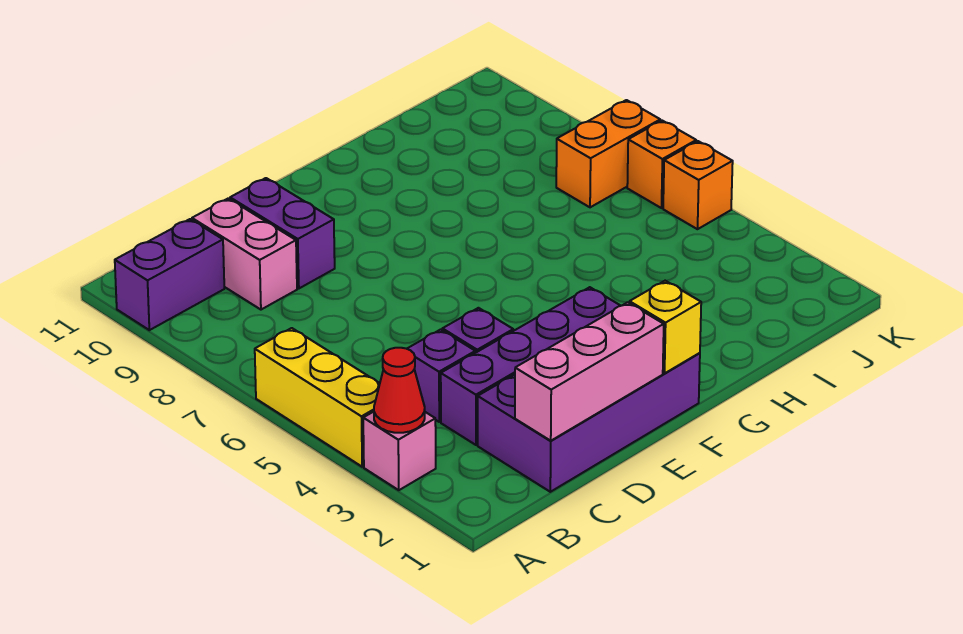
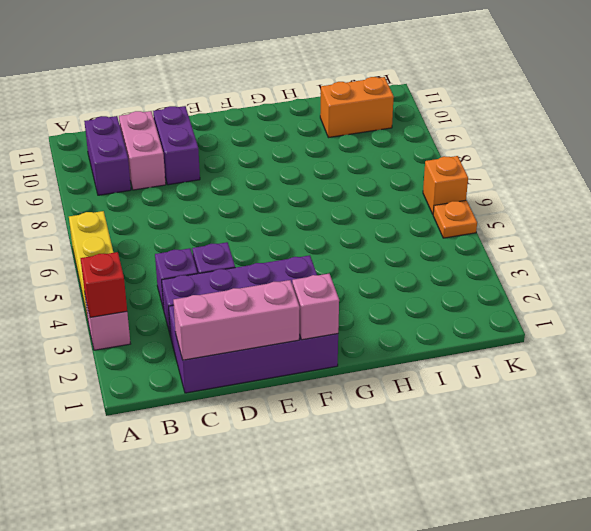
red 1x1 cone [374,348,425,433] -> red 1x1 brick [81,252,127,318]
purple 1x2 brick [115,219,224,330] -> purple 1x2 brick turned to [84,116,131,195]
yellow 1x1 brick [630,281,701,373] -> pink 1x1 brick [292,274,339,340]
orange 1x2 brick [556,100,660,207] -> orange 1x2 brick moved to [320,77,394,138]
orange 1x1 brick [663,141,733,229] -> orange 1x1 plate [433,200,477,238]

